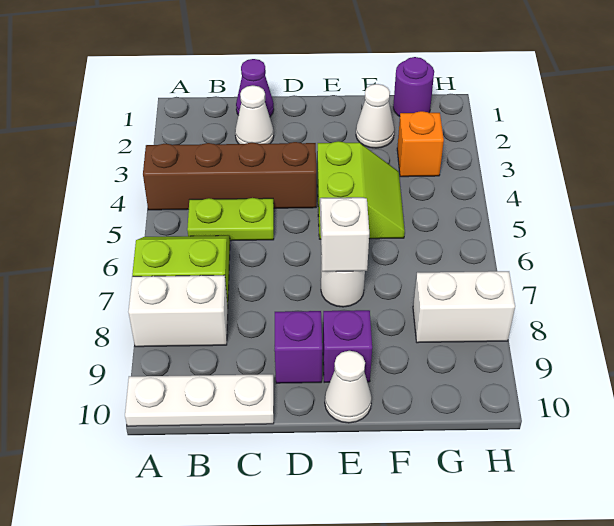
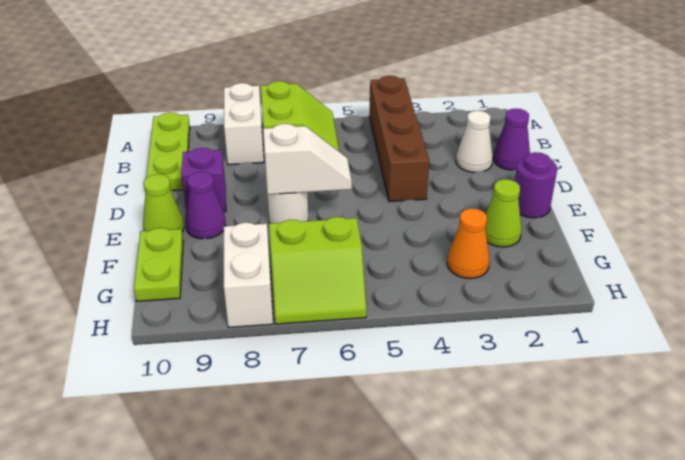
white 1x3 plate [125,374,274,426] -> lime 1x3 plate [146,112,190,191]
lime 1x2 plate [187,198,274,241] -> lime 1x2 plate moved to [134,228,183,301]
lime 2x2 slope [317,141,405,239] -> lime 2x2 slope moved to [269,217,367,324]
purple 1x1 brick [323,310,372,383] -> purple 1x1 cone [185,172,226,239]
white 1x1 cone [325,351,372,423] -> lime 1x1 cone [143,174,184,232]
white 1x1 cone [356,84,394,148] -> lime 1x1 cone [485,179,522,247]
purple 1x1 round brick [393,57,434,116] -> purple 1x1 round brick moved to [515,152,557,218]
orange 1x1 brick [397,111,444,177] -> orange 1x1 cone [447,208,490,278]

